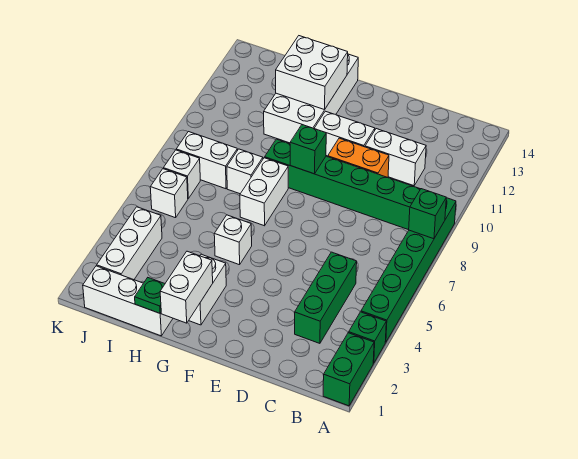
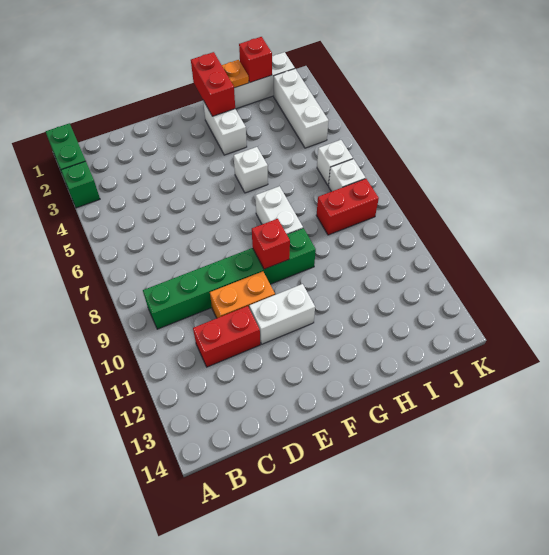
green 1x6 brick [361,198,456,342] -> none
green 1x1 brick [409,189,446,239] -> none
green 1x3 brick [295,252,357,343] -> none
white 1x2 brick [365,129,426,186] -> red 1x2 brick [193,306,260,367]
green 1x1 brick [290,125,326,174] -> red 1x1 brick [252,219,290,269]
white 1x2 brick [160,251,213,323] -> red 1x2 brick [191,52,235,116]
white 2x4 brick [264,54,358,143] -> none
white 2x2 brick [276,36,348,110] -> none
green 1x1 plate [135,278,165,313] -> orange 1x1 plate [222,60,249,88]
white 1x1 brick [227,149,263,194] -> none
none -> red 1x1 brick [239,37,272,83]
white 1x2 brick [176,132,237,189] -> red 1x2 brick [316,179,379,235]

